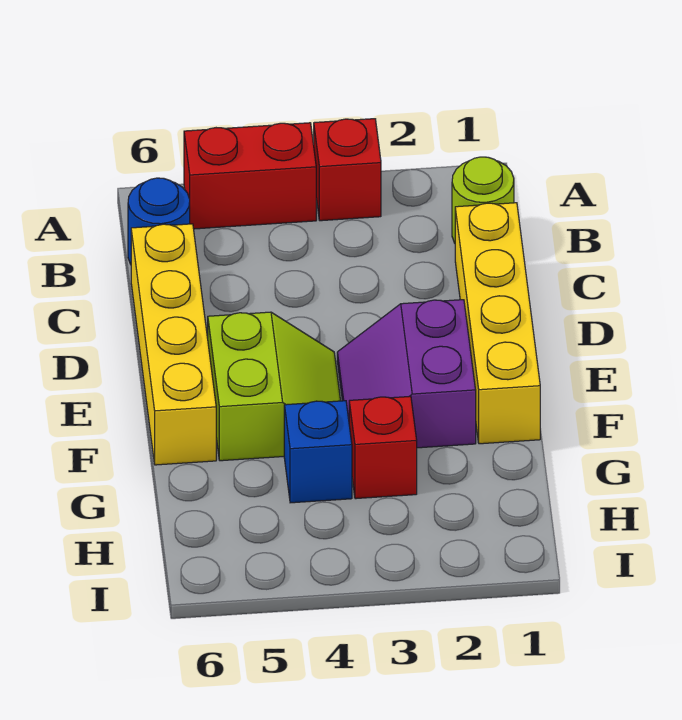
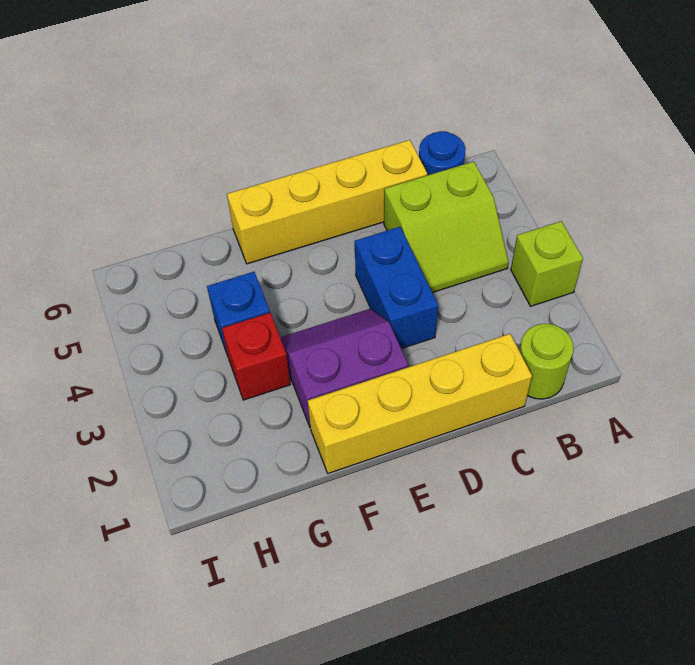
red 1x1 brick [314,119,381,221] -> lime 1x1 brick [511,221,583,306]
red 1x2 brick [184,123,316,229] -> none
none -> blue 1x2 brick [355,227,438,349]
lime 2x2 slope [208,312,341,461] -> lime 2x2 slope moved to [384,162,509,293]

